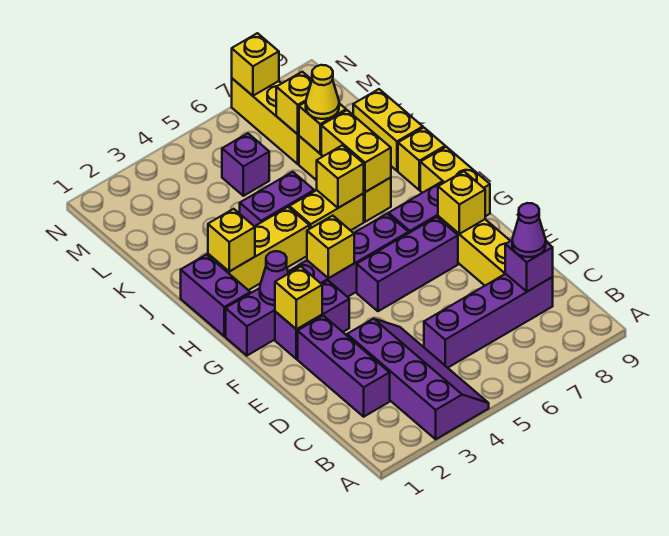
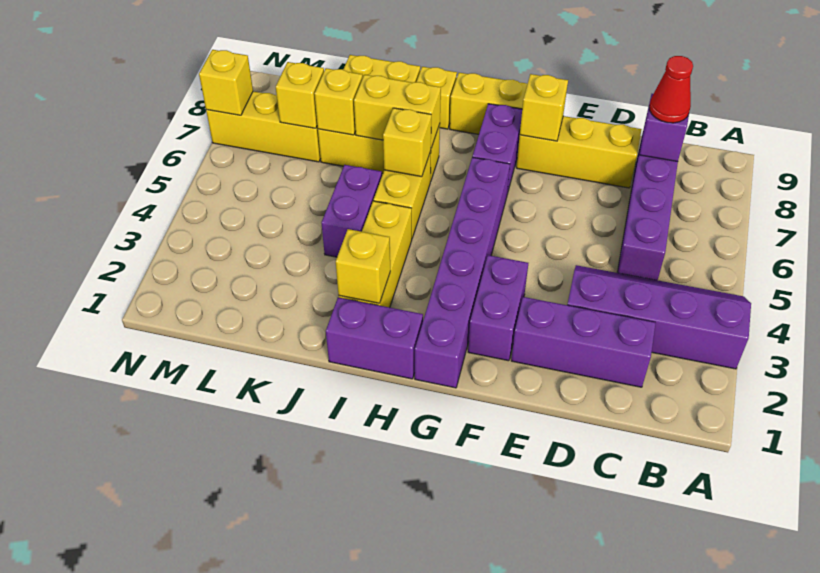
purple 1x1 cone [512,203,546,257] -> red 1x1 cone [649,56,693,123]
yellow 1x1 brick [275,267,322,329] -> none
purple 1x3 brick [357,217,458,311] -> none
purple 1x1 cone [260,251,289,305] -> none
yellow 1x1 brick [307,216,354,278] -> none
yellow 1x1 cone [306,65,339,119] -> none
purple 1x1 brick [222,133,269,196] -> none

